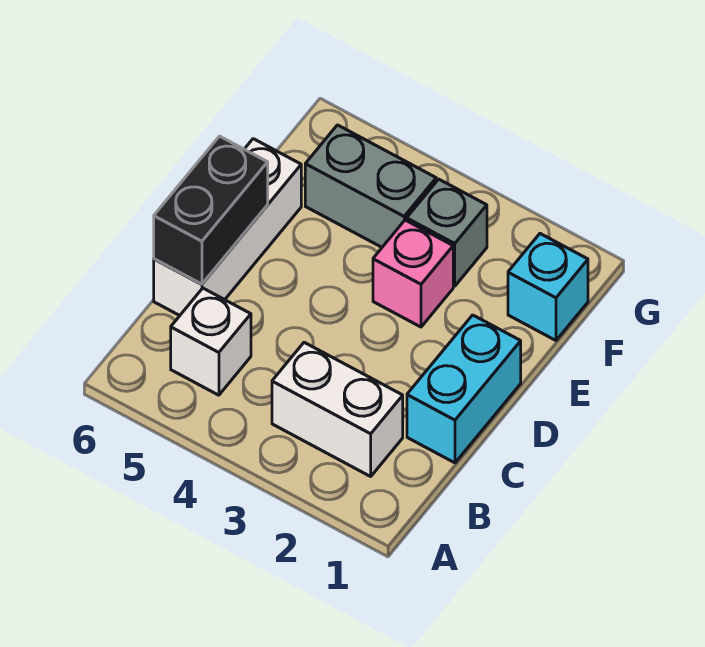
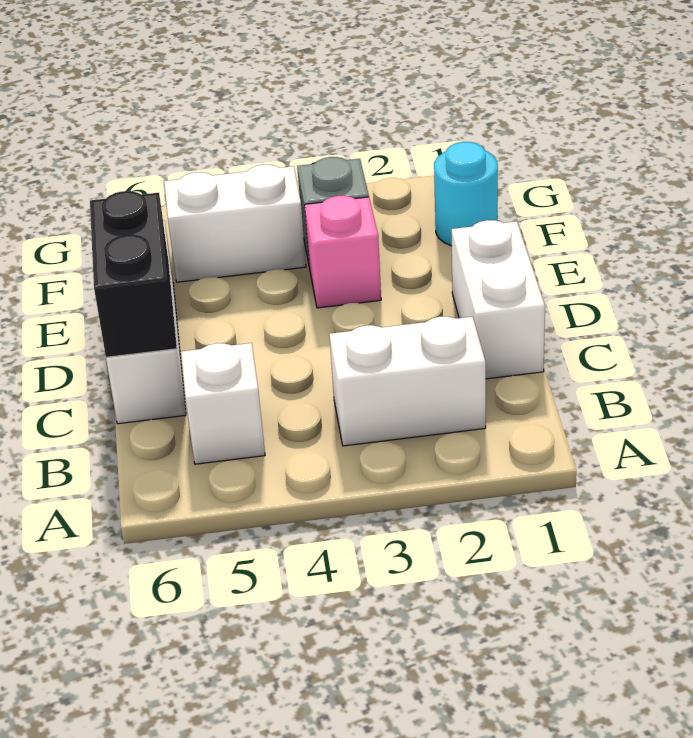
cyan 1x2 brick [407,315,521,463] -> white 1x2 brick [451,220,545,379]
cyan 1x1 brick [508,234,588,340] -> cyan 1x1 round brick [434,142,498,246]
grey 1x2 brick [305,125,436,247] -> white 1x2 brick [164,165,306,282]

